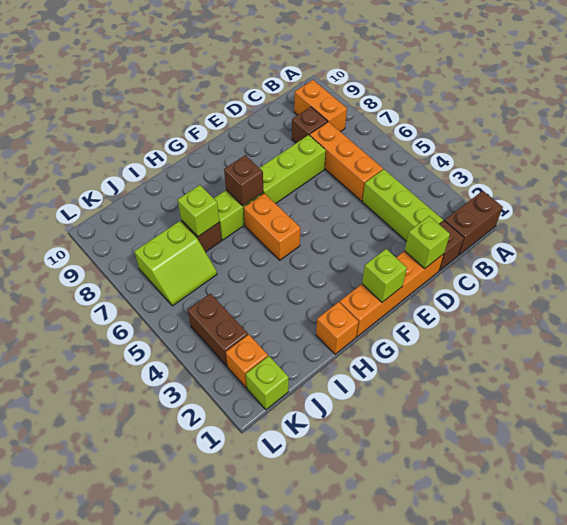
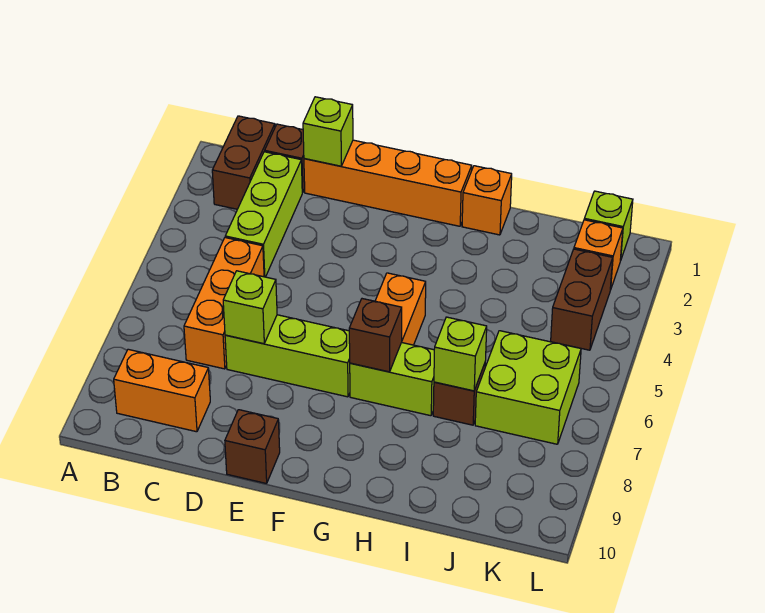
brown 1x2 brick [445,191,503,255] -> brown 1x2 brick turned to [212,116,275,209]
orange 1x2 brick [294,80,347,132] -> orange 1x2 brick turned to [114,349,210,432]
brown 1x1 brick [292,107,328,143] -> brown 1x1 brick moved to [225,410,280,484]
lime 1x1 brick [362,249,407,302] -> lime 1x1 brick moved to [223,271,277,344]
lime 2x2 slope [134,221,217,306] -> lime 2x2 brick [475,331,581,444]

